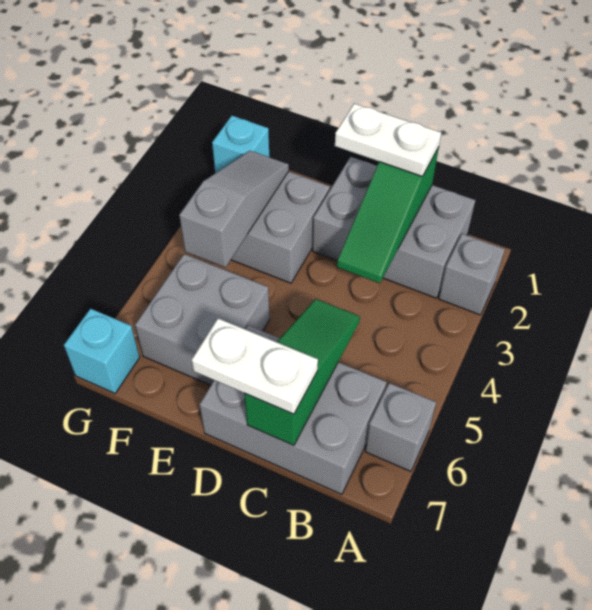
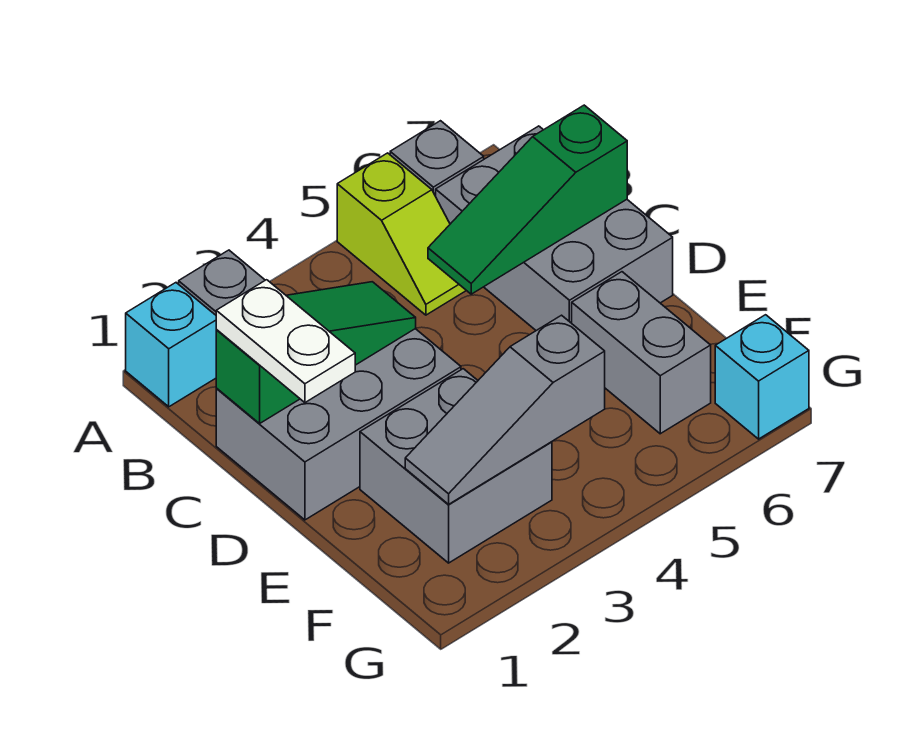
none -> lime 1x2 slope [337,153,466,315]
grey 2x3 brick [313,157,475,298] -> grey 2x3 brick turned to [216,329,461,520]
white 1x2 plate [192,318,318,414] -> none
grey 2x2 brick [135,254,270,385] -> grey 1x2 brick [572,272,711,434]
cyan 1x1 brick [212,116,269,173] -> cyan 1x1 brick moved to [126,283,217,407]

